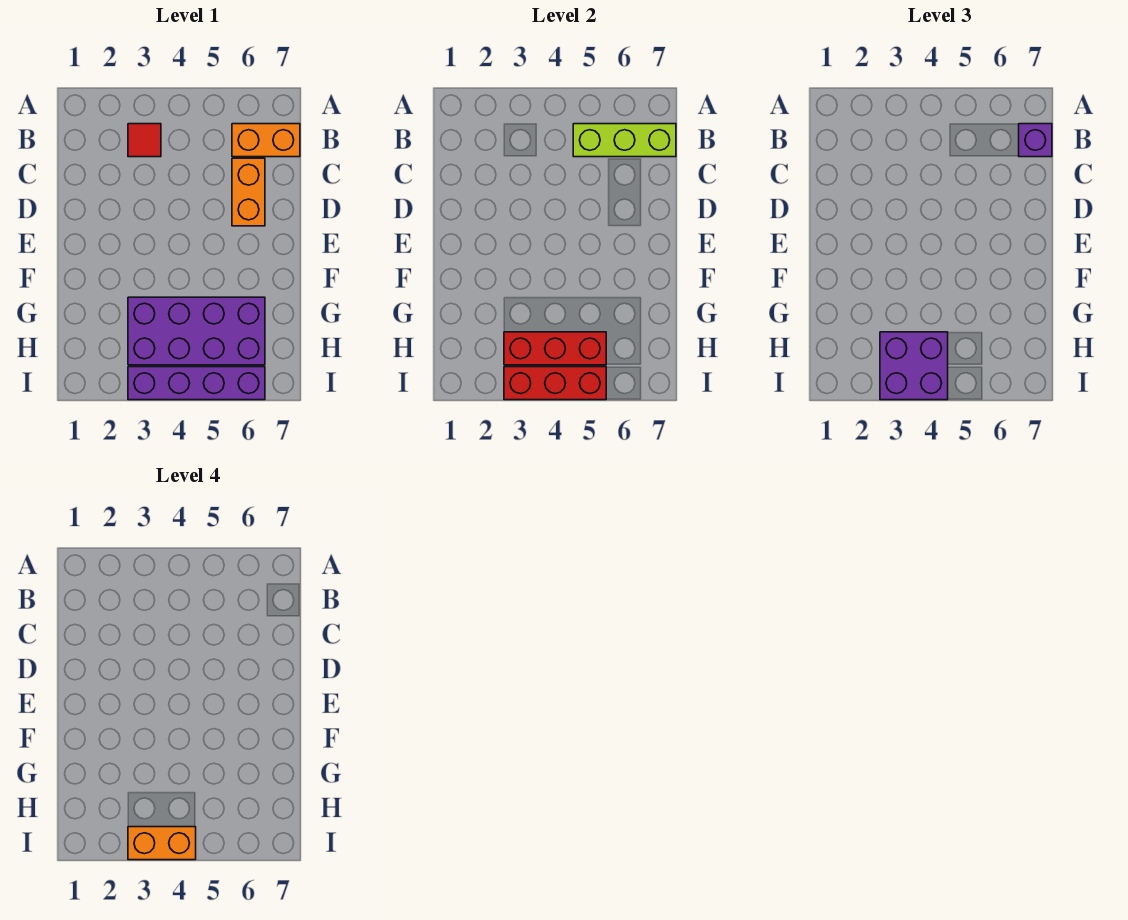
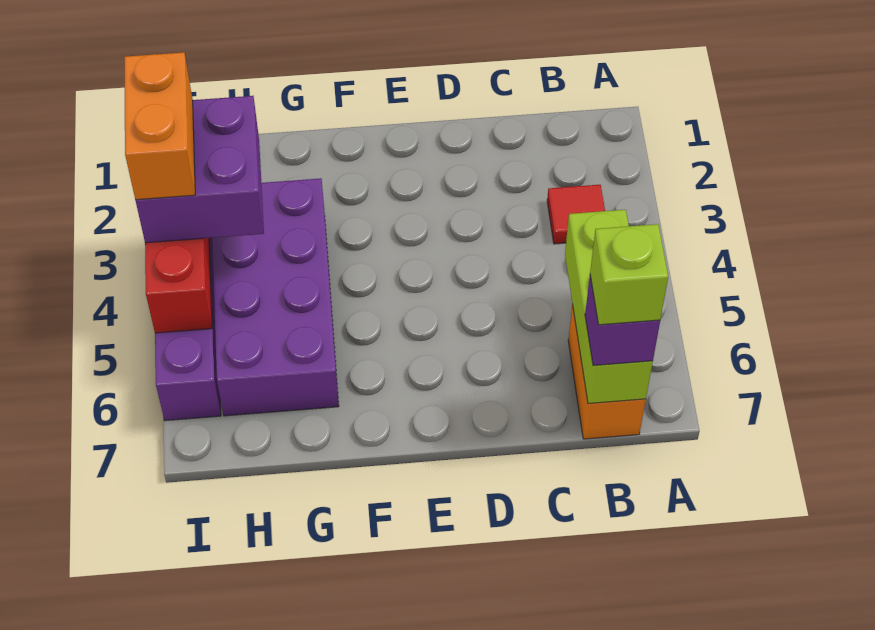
none -> lime 1x1 brick [590,224,668,325]
orange 1x2 brick [232,158,265,226] -> none
red 1x3 brick [504,332,606,365] -> none

